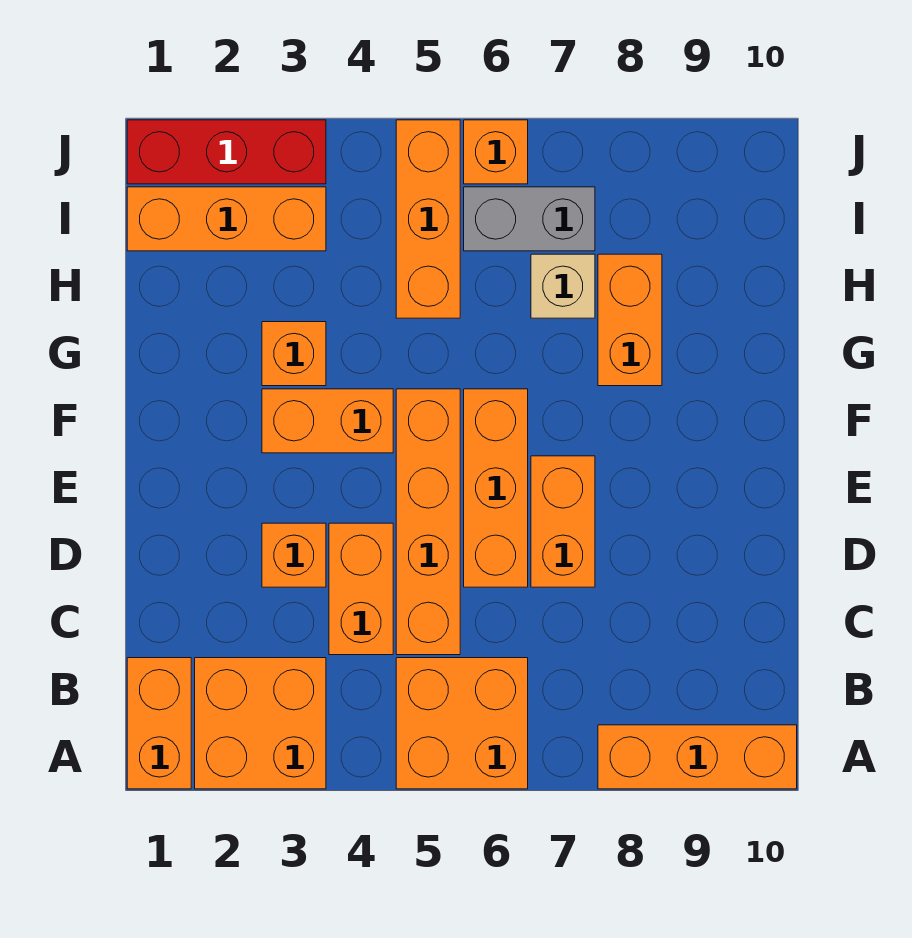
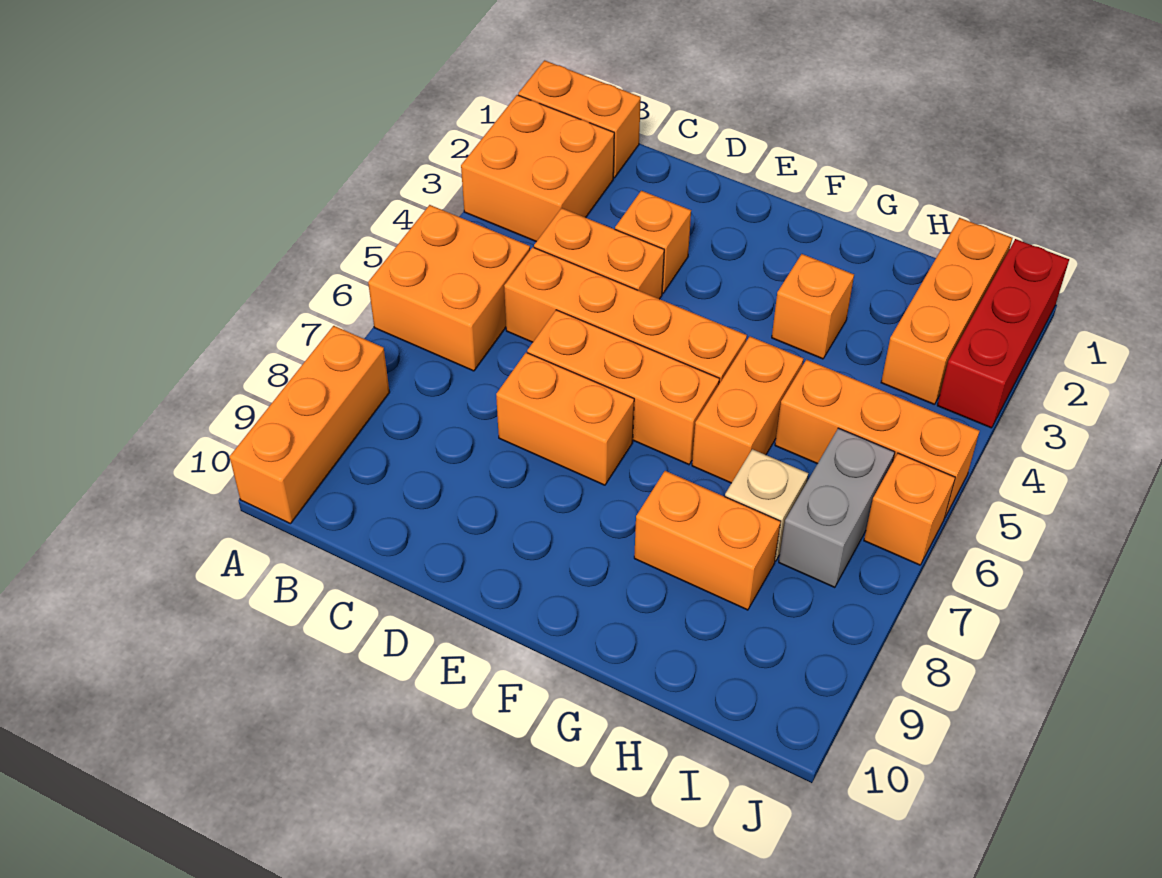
orange 1x2 brick [262,389,393,453] -> orange 1x2 brick moved to [692,337,803,483]

